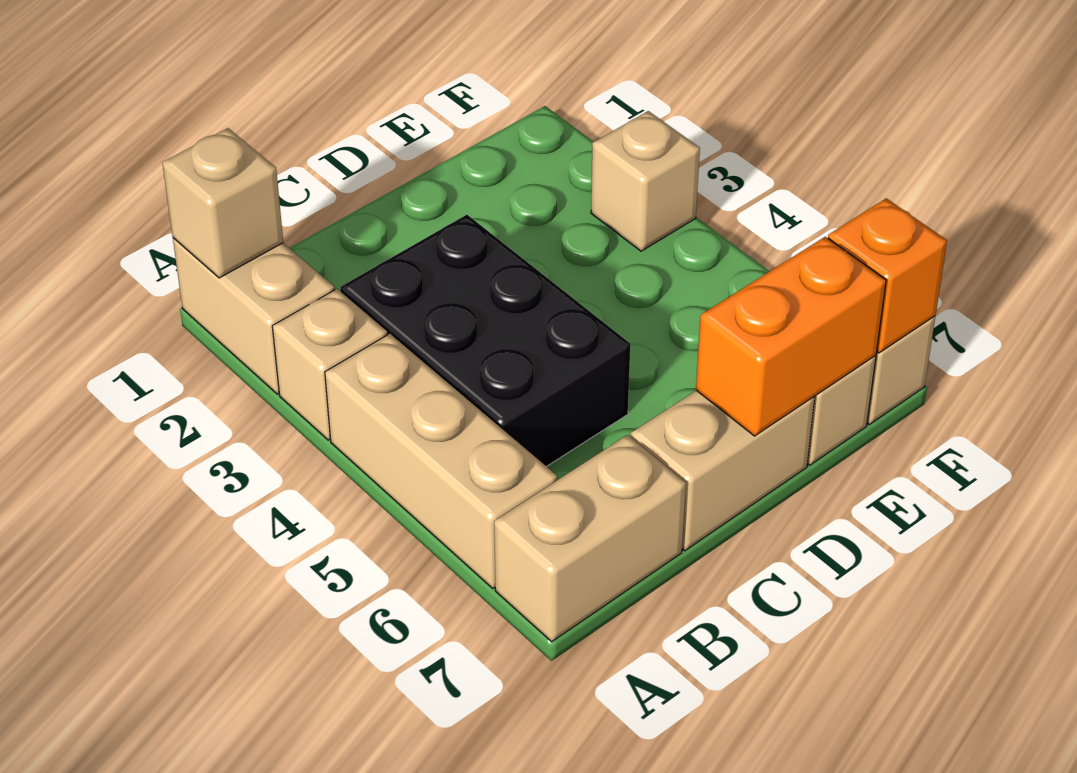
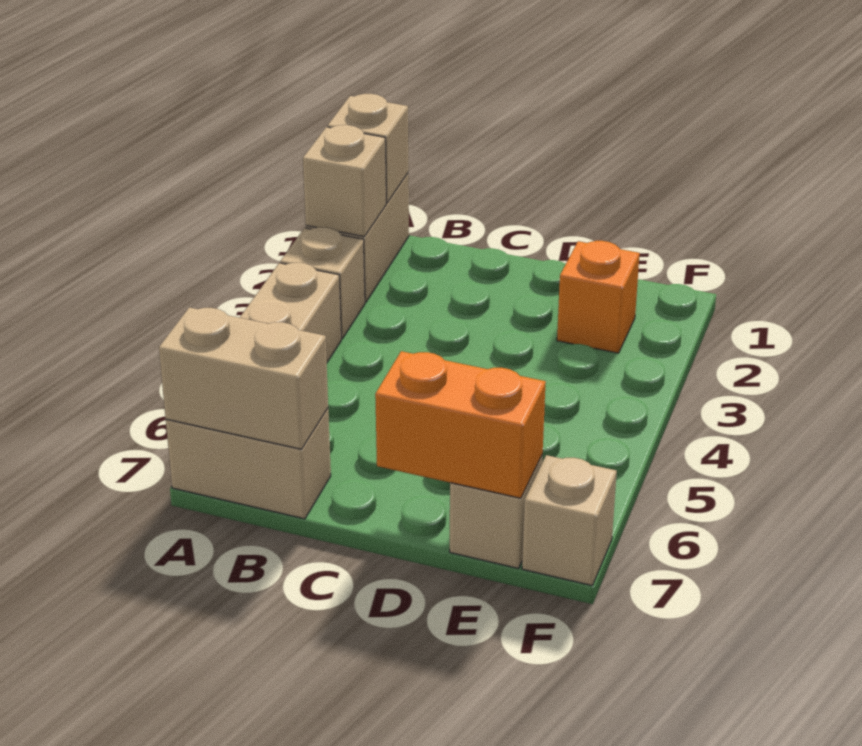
black 2x3 brick [340,215,630,467] -> none
tan 1x2 brick [631,390,815,551] -> tan 1x2 brick moved to [159,307,328,449]
tan 1x1 brick [591,111,700,251] -> tan 1x1 brick moved to [303,125,386,237]
orange 1x1 brick [828,198,947,353] -> orange 1x1 brick moved to [557,241,640,353]

